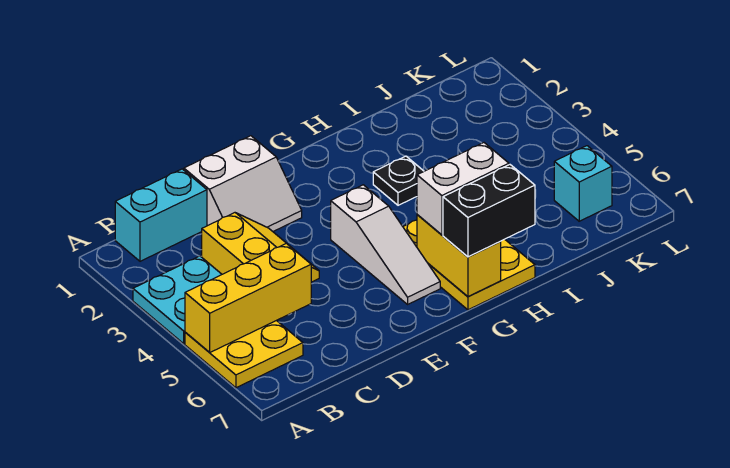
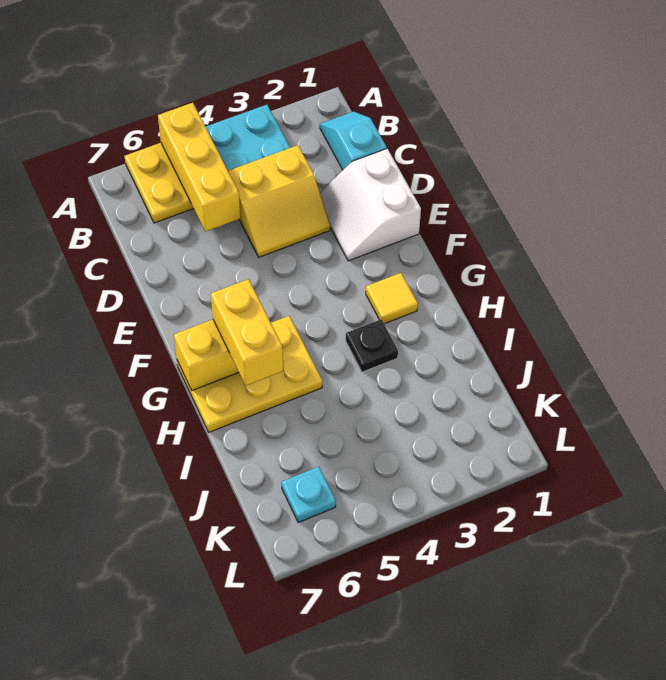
cyan 1x2 brick [115,169,207,261] -> cyan 1x2 slope [320,111,387,170]
white 1x3 slope [331,185,440,304] -> none
none -> yellow 1x1 tile [366,273,418,324]
white 1x2 brick [417,143,509,235] -> yellow 1x2 brick [211,279,283,386]
black 1x2 brick [443,165,535,257] -> none
cyan 1x1 brick [554,146,612,221] -> cyan 1x1 plate [282,467,336,522]

